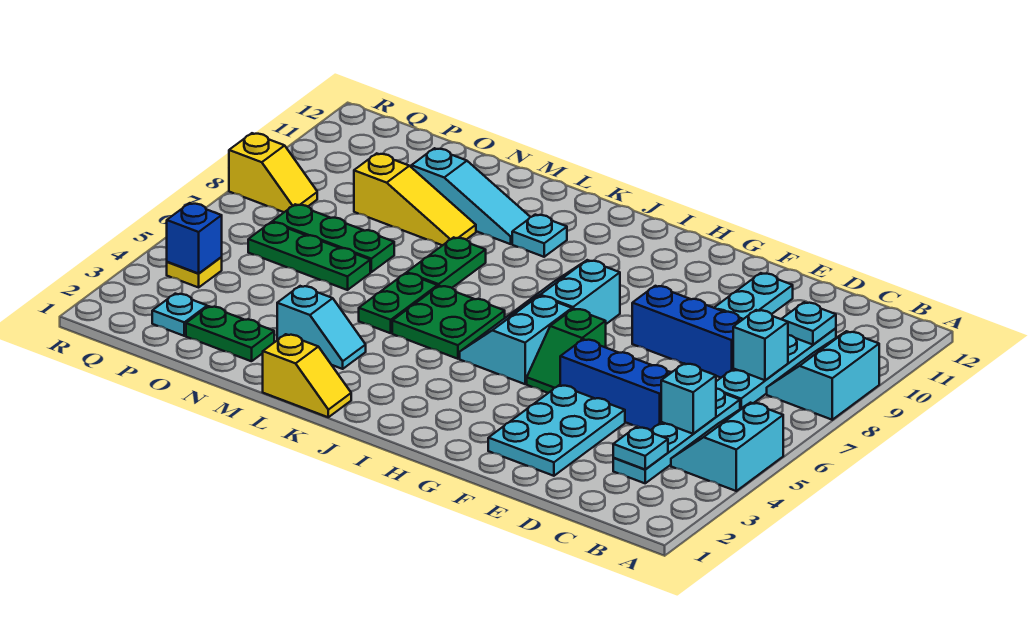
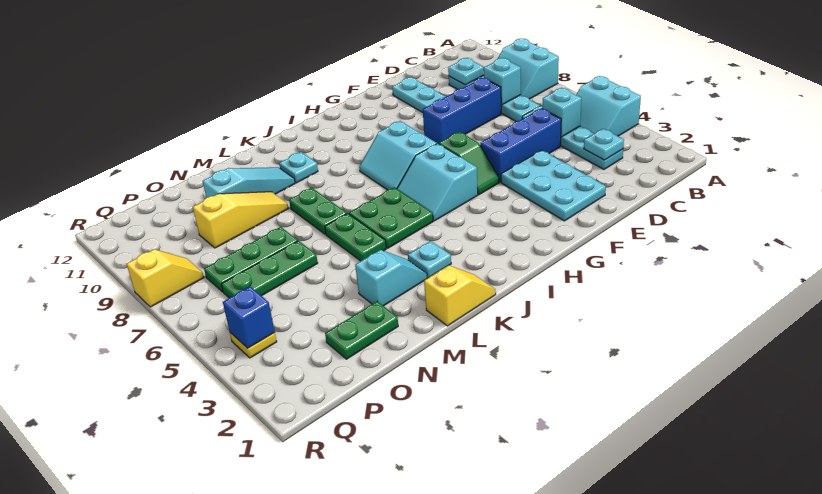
cyan 1x1 plate [152,294,207,336] -> cyan 1x1 plate moved to [408,241,451,278]

